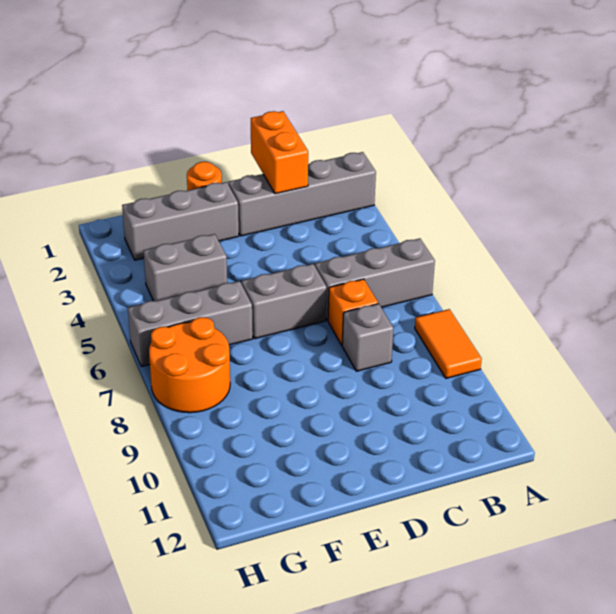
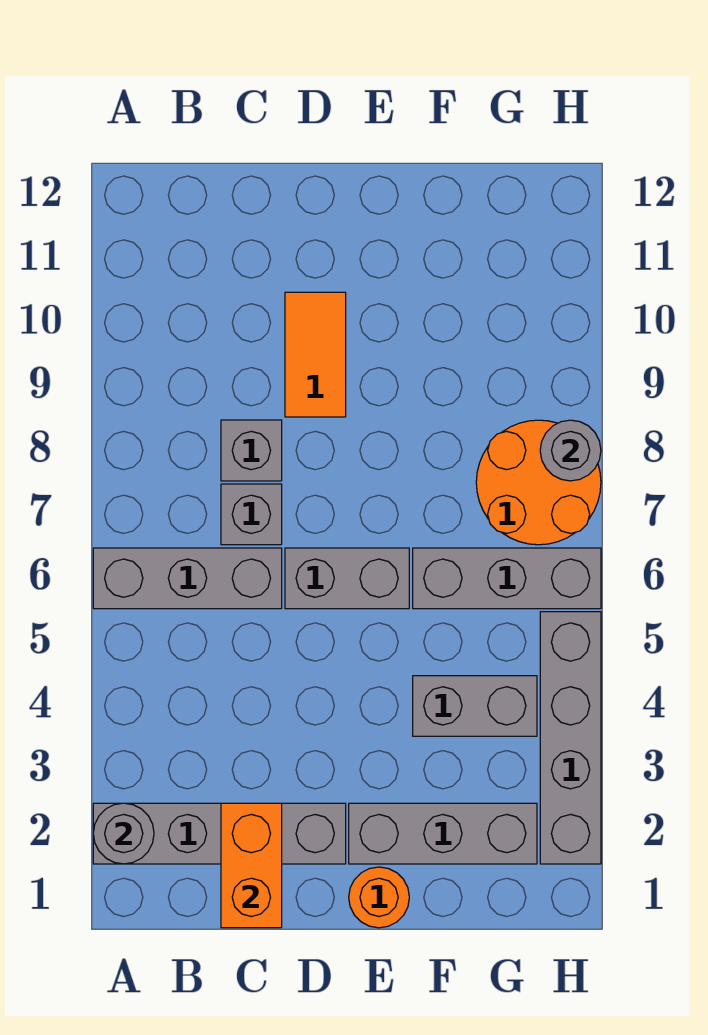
none -> grey 1x1 round brick [93,803,154,864]
orange 1x2 tile [415,309,482,378] -> orange 1x2 tile moved to [285,292,346,417]
orange 1x1 brick [328,279,378,345] -> grey 1x1 brick [221,484,282,545]
none -> grey 1x4 brick [540,612,601,864]
none -> grey 1x1 round brick [540,420,601,481]

